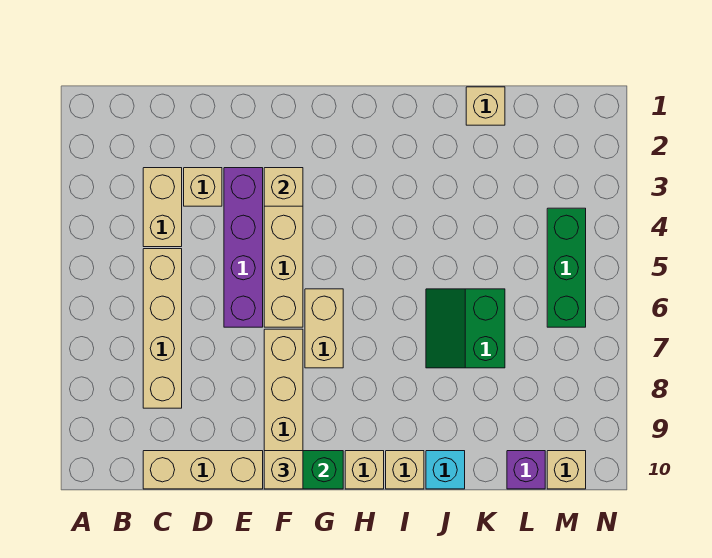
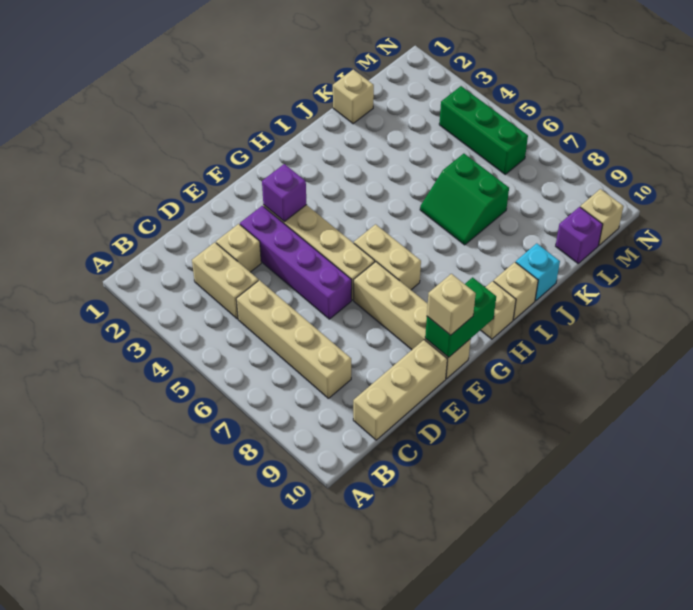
tan 1x1 brick [264,168,303,206] -> purple 1x1 brick [262,164,307,222]

